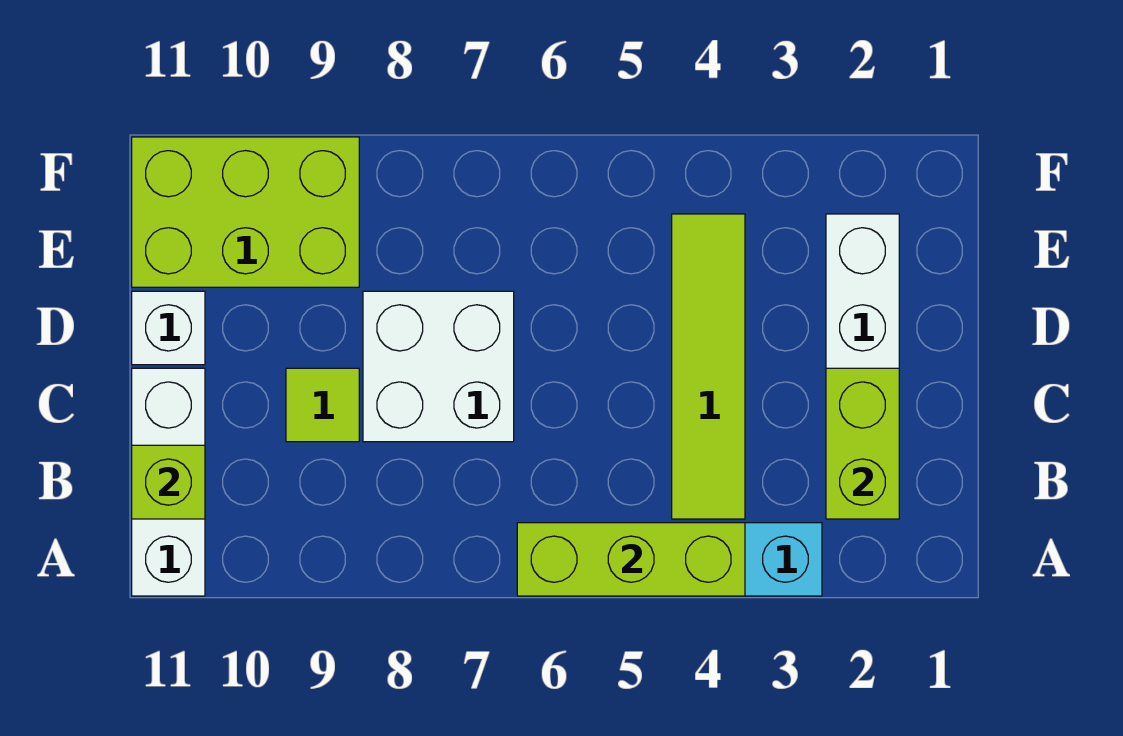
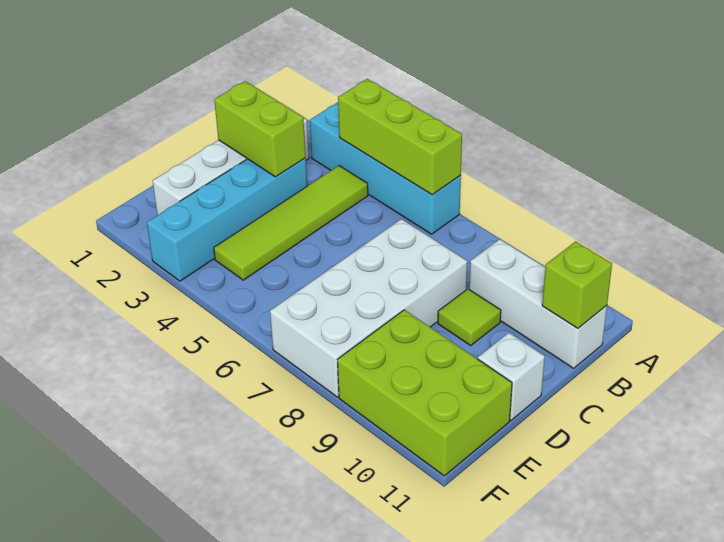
white 1x3 brick [132,368,205,596] -> white 1x3 brick turned to [469,239,607,368]
lime 1x2 brick [826,368,899,519] -> lime 1x2 brick turned to [214,81,306,177]
none -> cyan 1x4 brick [147,158,307,281]
white 2x2 brick [363,291,514,442] -> white 2x4 brick [270,219,467,397]

